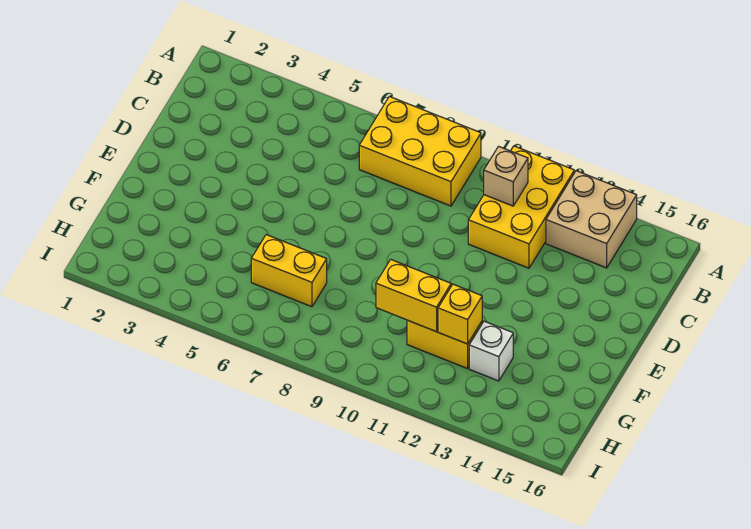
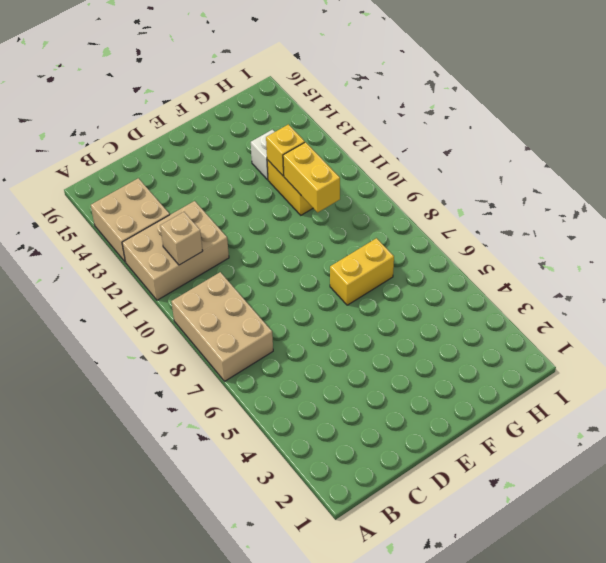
yellow 2x3 brick [359,96,481,206] -> tan 2x3 brick [171,272,273,381]
yellow 2x3 brick [468,146,574,268] -> tan 2x3 brick [122,201,229,300]
yellow 1x2 brick [251,235,327,307] -> yellow 1x2 brick turned to [330,238,394,305]

